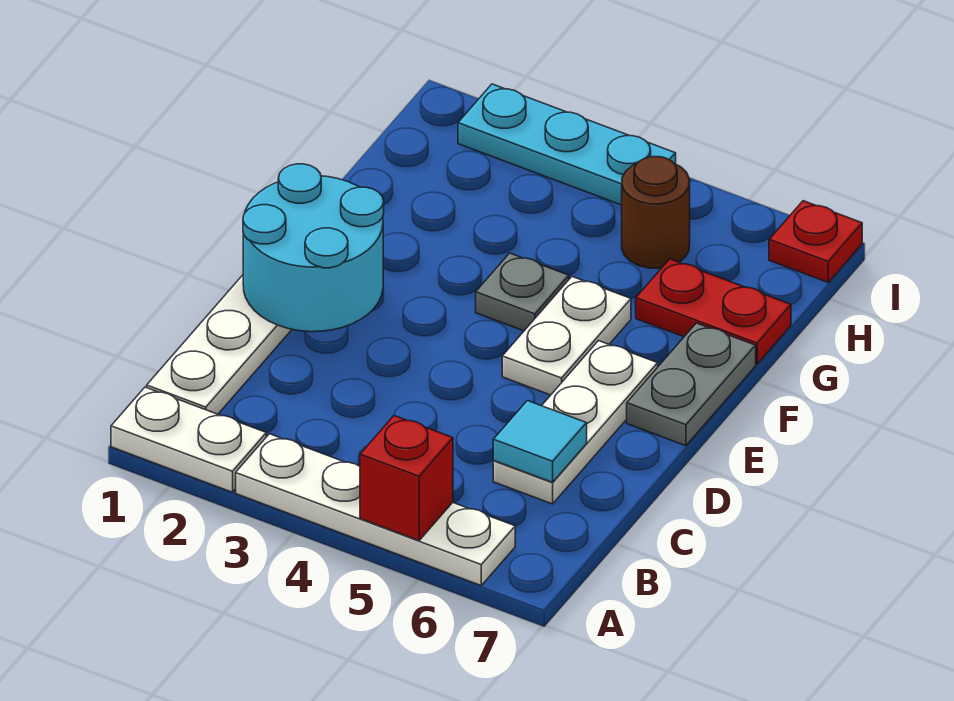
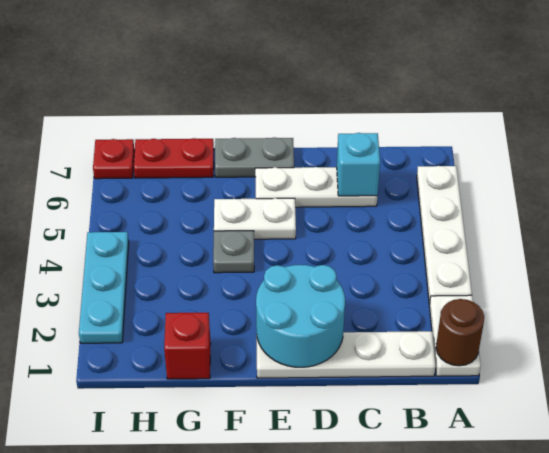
red 1x1 brick [360,416,453,541] -> red 1x1 brick moved to [164,313,211,379]
cyan 1x1 tile [493,401,587,482] -> cyan 1x1 brick [337,133,380,196]
red 1x2 plate [636,259,791,364] -> red 1x2 plate turned to [134,138,214,178]
brown 1x1 round brick [622,157,690,268] -> brown 1x1 round brick moved to [436,299,484,366]

